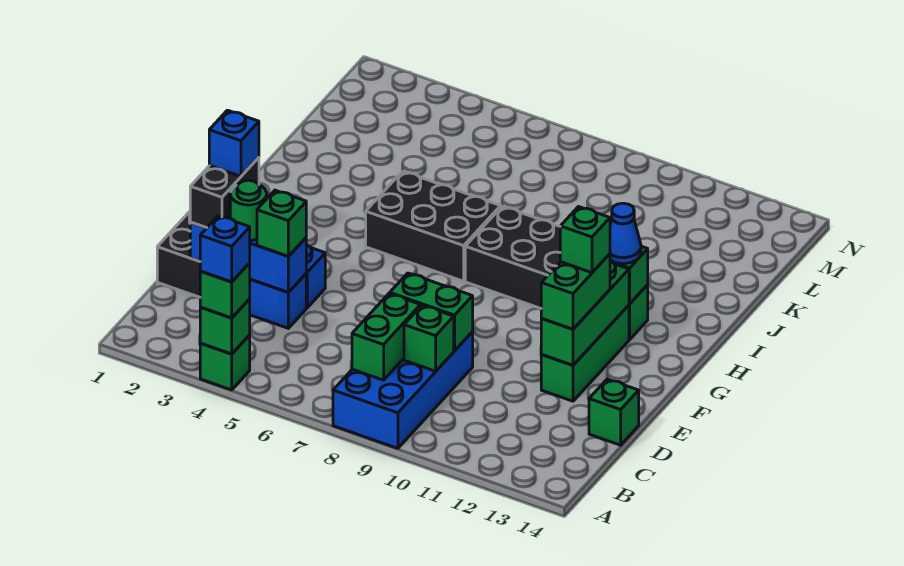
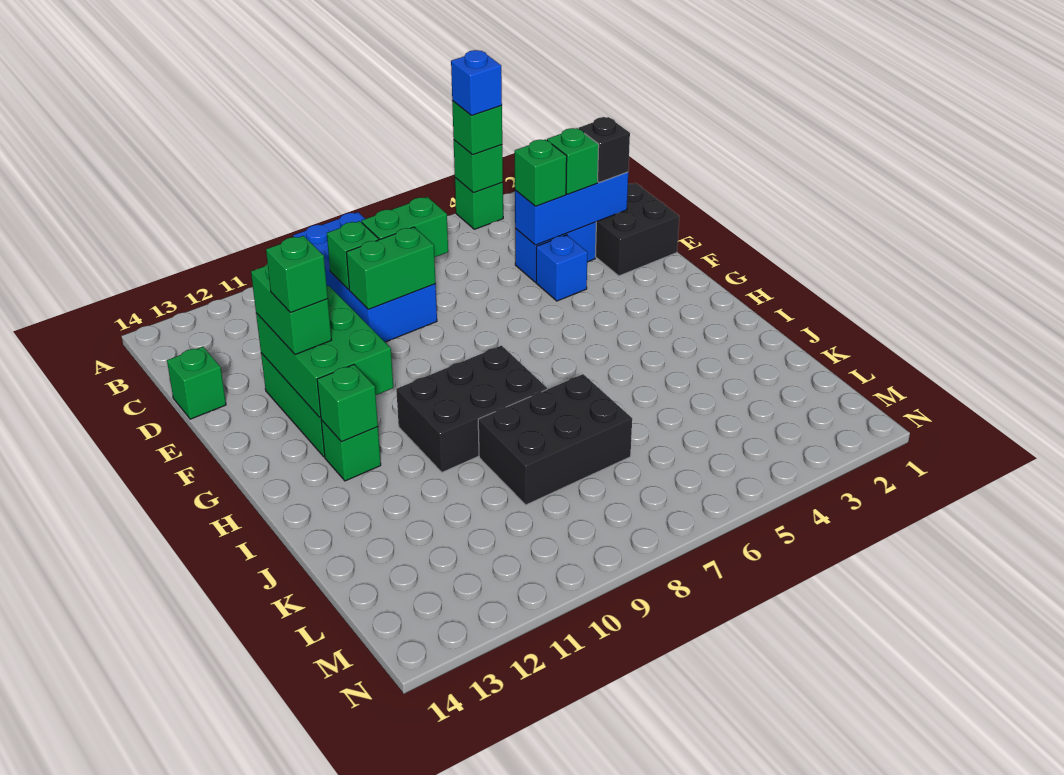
green 1x2 brick [352,294,420,380] -> green 1x2 brick turned to [362,197,448,257]
black 1x2 brick [190,157,259,228] -> black 1x1 brick [579,117,630,183]
green 1x1 round brick [230,180,267,241] -> green 1x1 brick [547,128,599,194]
blue 1x1 brick [209,110,259,176] -> none
green 1x3 brick [541,261,629,365] -> green 2x3 brick [256,286,393,418]
black 2x3 brick [366,171,501,281] -> black 2x3 brick moved to [478,374,632,505]
blue 1x1 cone [610,203,641,264] -> none

